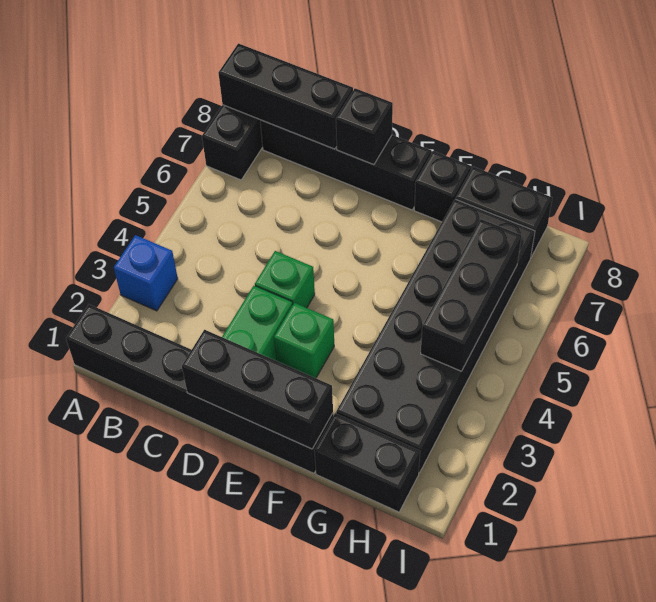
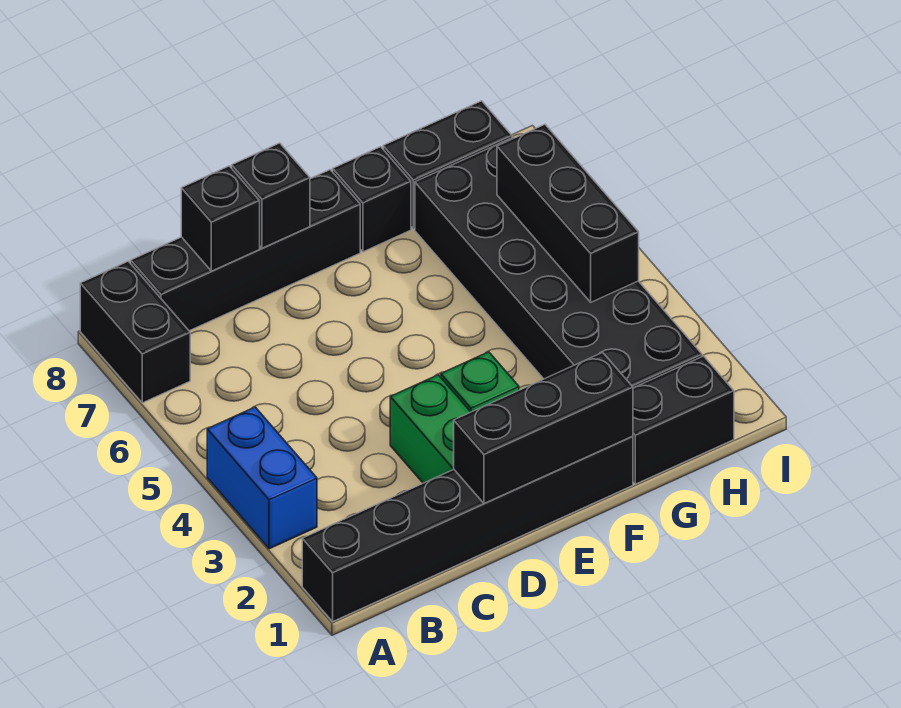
blue 1x1 brick [114,235,178,311] -> blue 1x2 brick [207,407,317,549]
black 1x3 brick [219,43,353,149] -> black 1x1 brick [181,166,260,271]
green 1x1 brick [255,251,315,308] -> none

